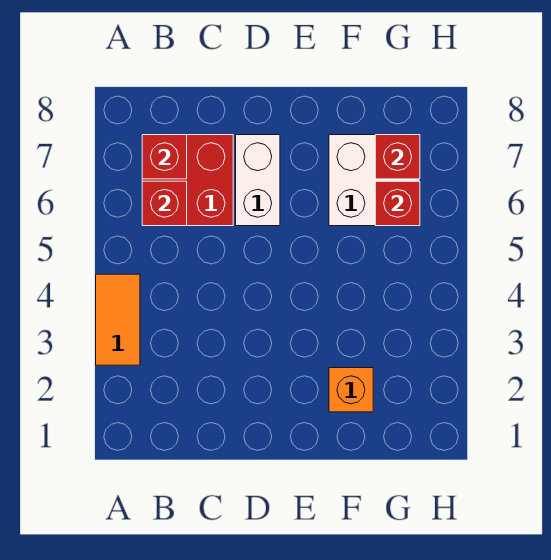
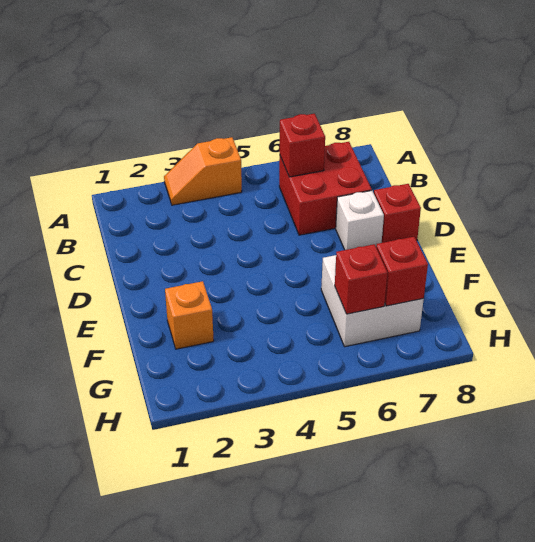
orange 1x2 tile [96,274,140,365] -> orange 1x2 slope [164,137,242,205]
red 1x1 brick [142,135,187,179] -> red 1x1 brick moved to [374,184,421,243]
white 1x2 brick [236,135,280,226] -> white 1x1 brick [336,191,384,250]

